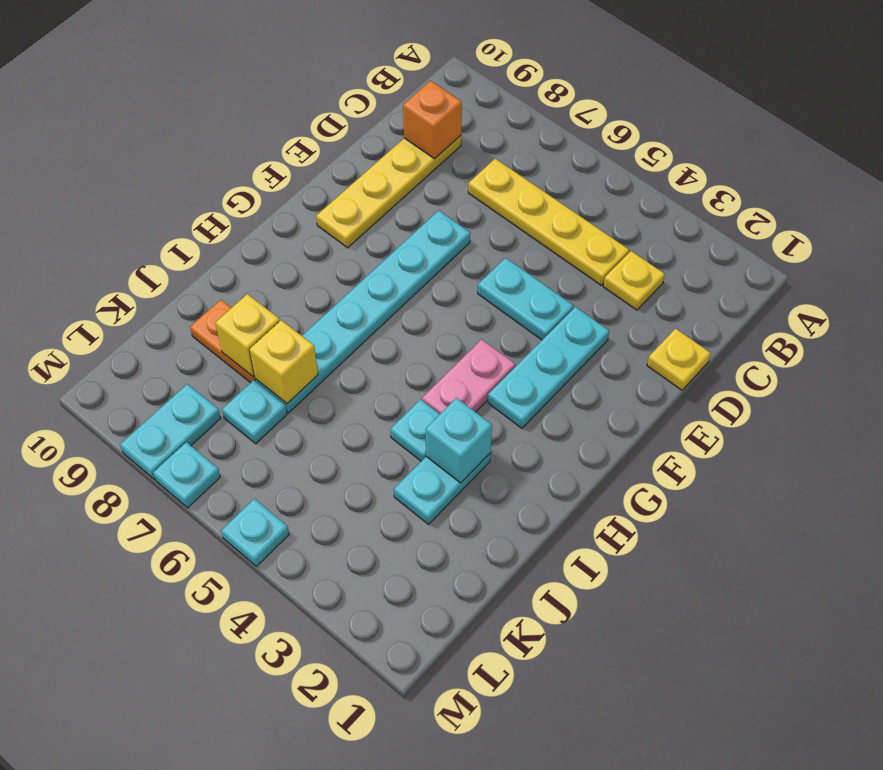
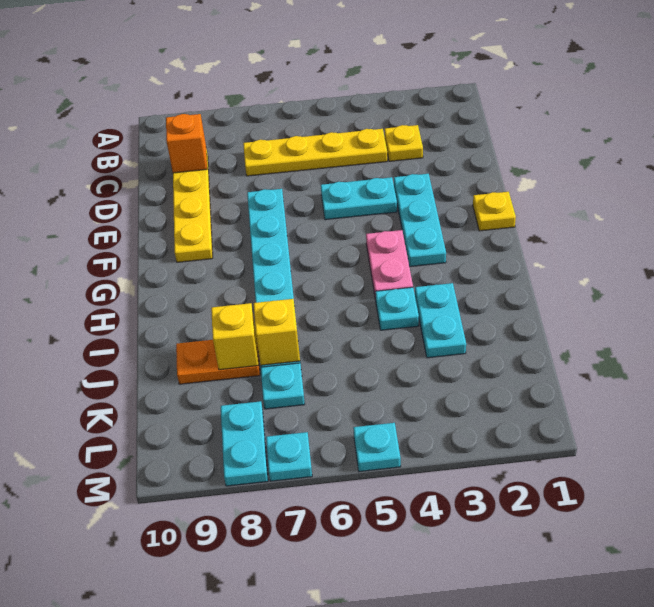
yellow 1x1 plate [647,329,711,390] -> yellow 1x1 plate moved to [473,192,516,231]
cyan 1x1 brick [426,398,492,483] -> none

